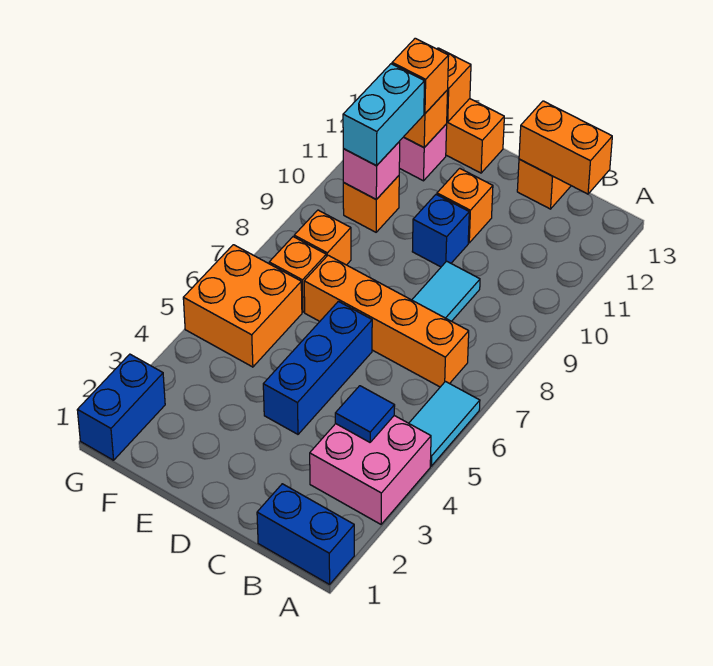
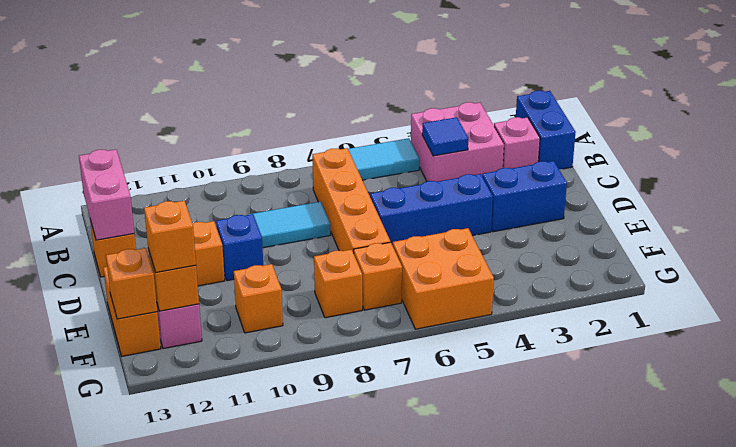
orange 1x2 brick [519,101,612,194] -> pink 1x2 brick [79,149,134,240]
pink 1x1 brick [343,142,400,199] -> pink 1x1 brick moved to [494,117,540,168]
cyan 1x2 brick [343,64,425,166] -> none
blue 1x2 brick [77,354,165,460] -> blue 1x2 brick moved to [482,161,567,232]

